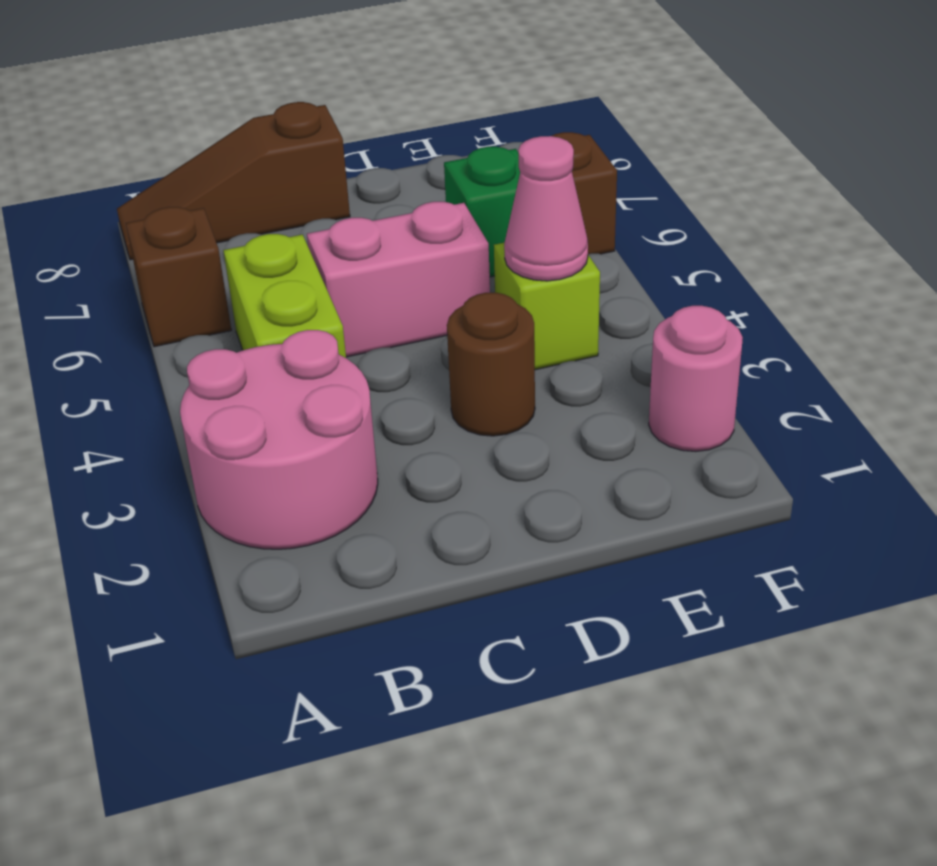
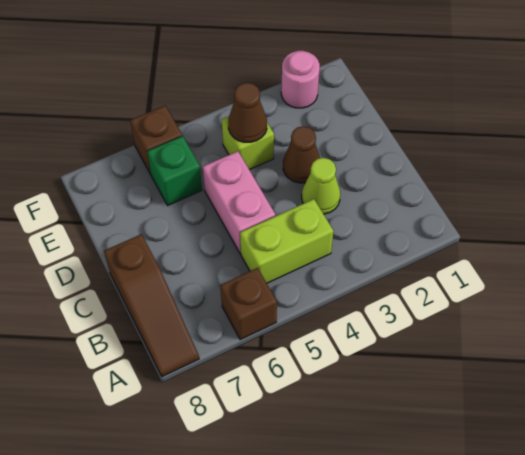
pink 2x2 round brick [180,330,378,549] -> none
none -> lime 1x1 cone [302,158,340,214]
brown 1x1 round brick [447,293,535,436] -> brown 1x1 cone [283,126,320,183]
pink 1x1 cone [504,136,588,281] -> brown 1x1 cone [228,83,267,142]

